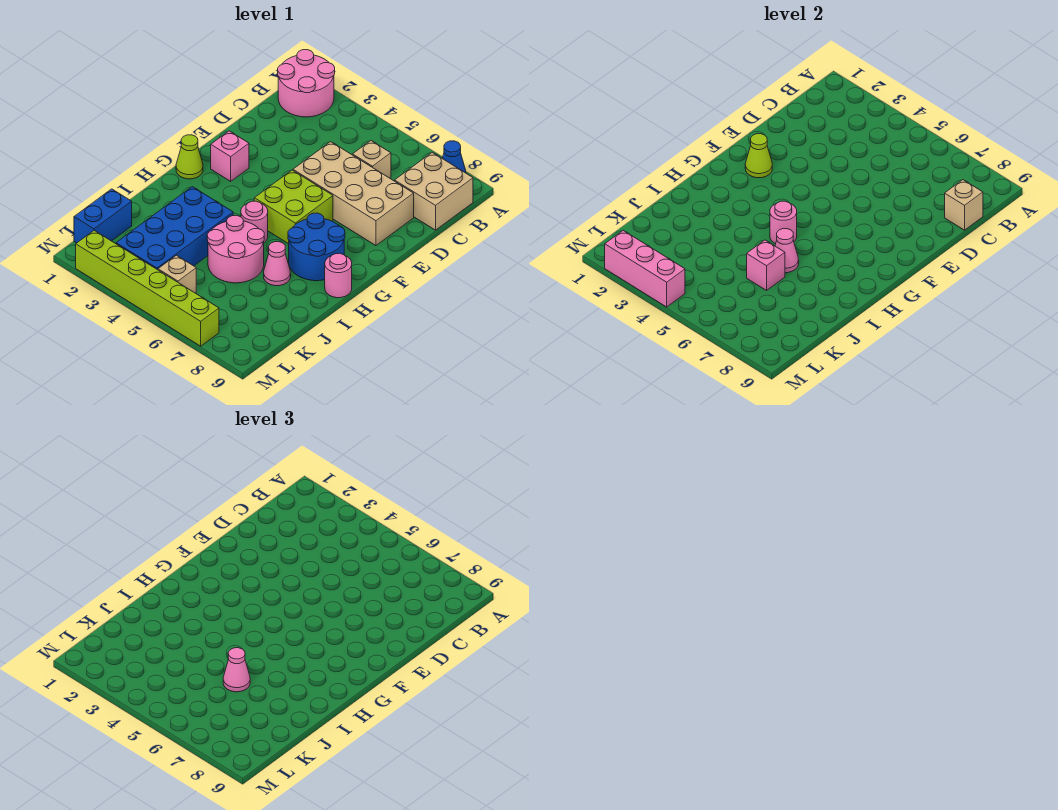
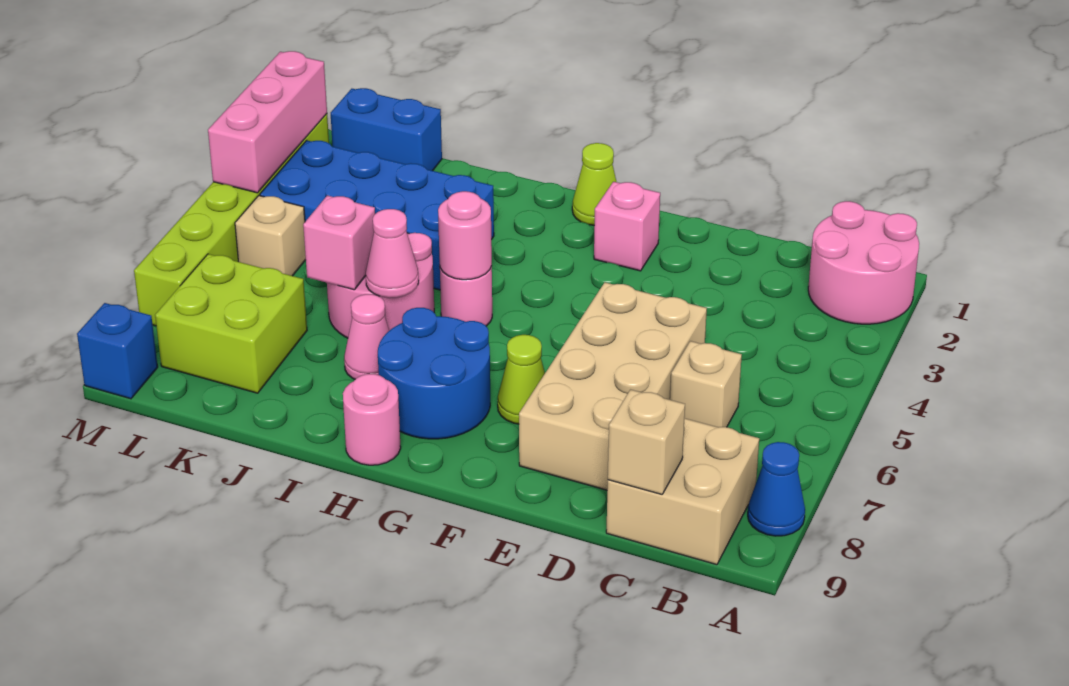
lime 1x1 cone [745,134,772,178] -> lime 1x1 cone moved to [498,335,545,424]
lime 2x2 brick [254,170,333,244] -> lime 2x2 brick moved to [155,254,307,393]
pink 1x1 cone [223,648,250,692] -> none
none -> blue 1x1 brick [77,303,158,399]

